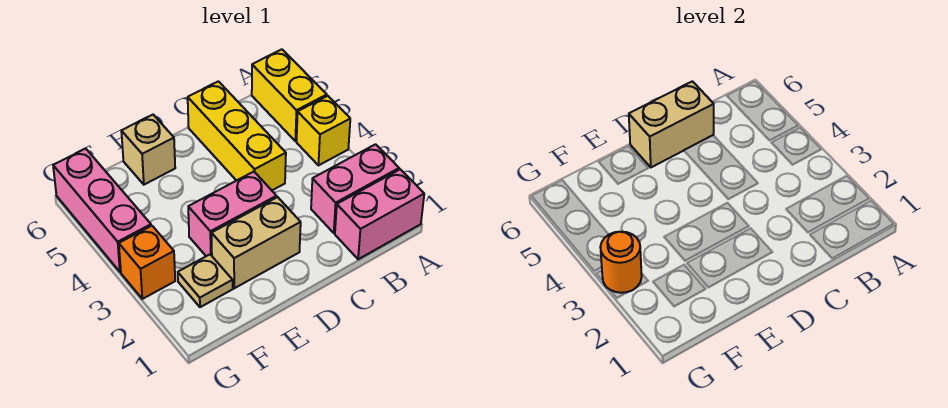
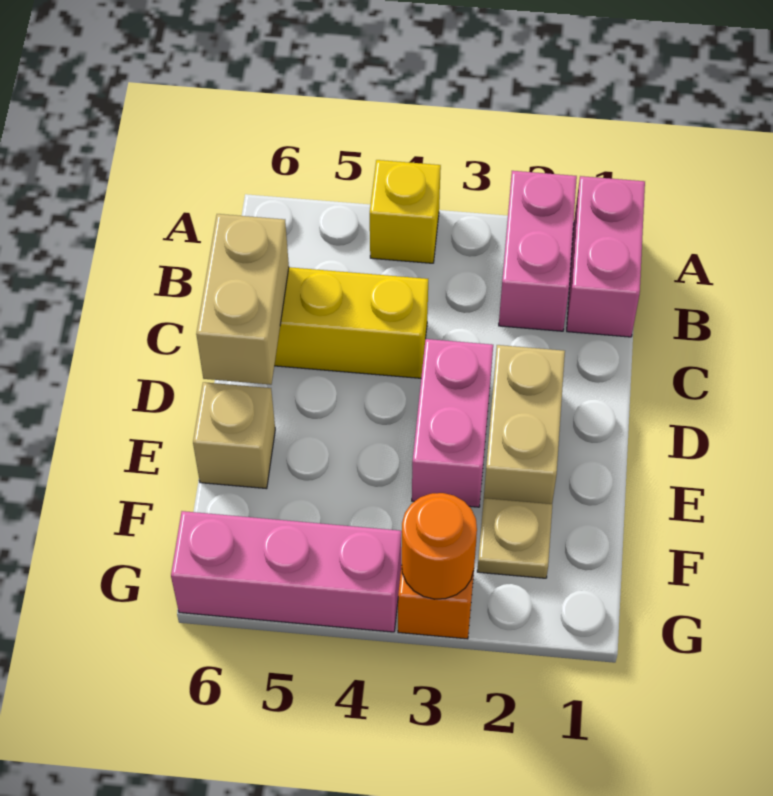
yellow 1x2 brick [252,49,327,141] -> none

